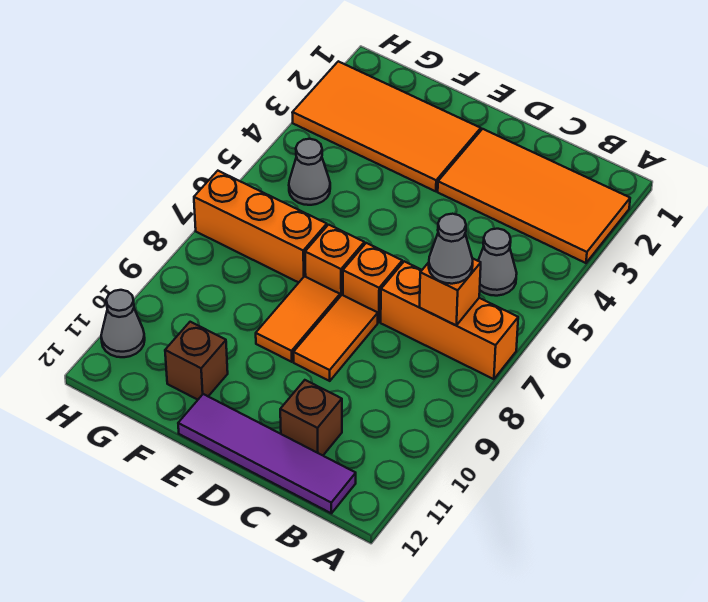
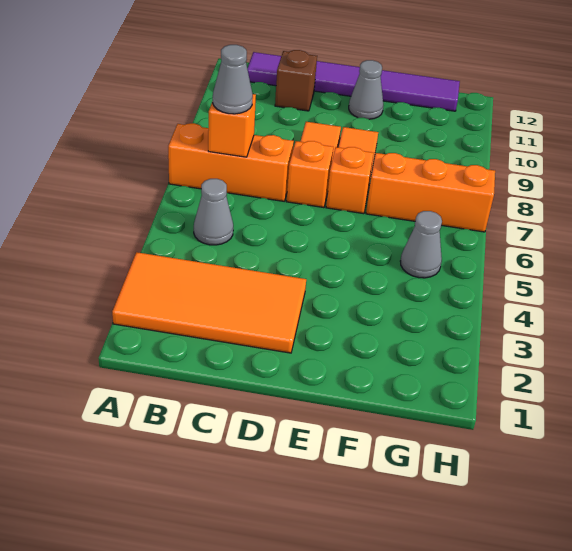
purple 1x4 tile [178,394,356,513] -> purple 1x6 tile [247,52,460,111]
orange 2x4 tile [292,61,481,191] -> none
brown 1x1 brick [165,322,228,400] -> none
grey 1x1 cone [101,290,145,357] -> grey 1x1 cone moved to [349,60,383,119]

